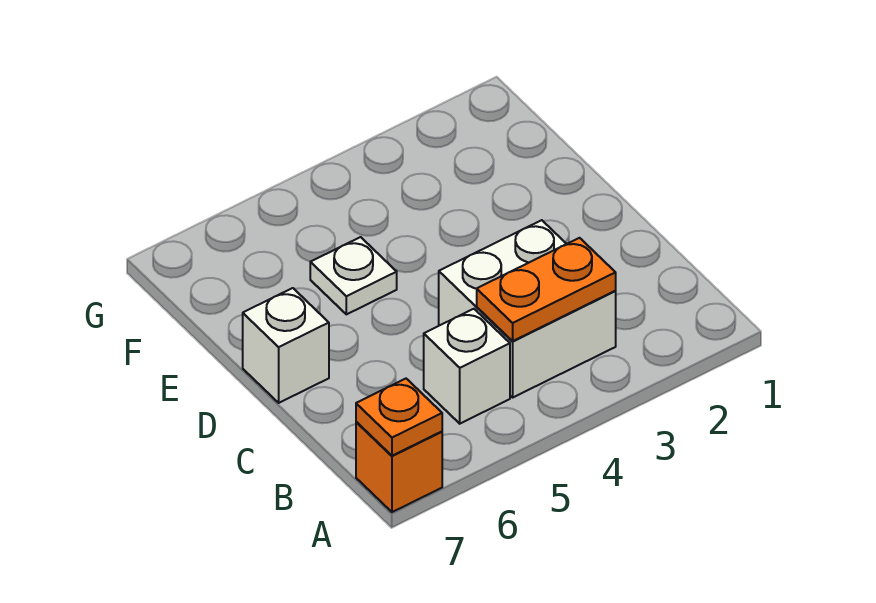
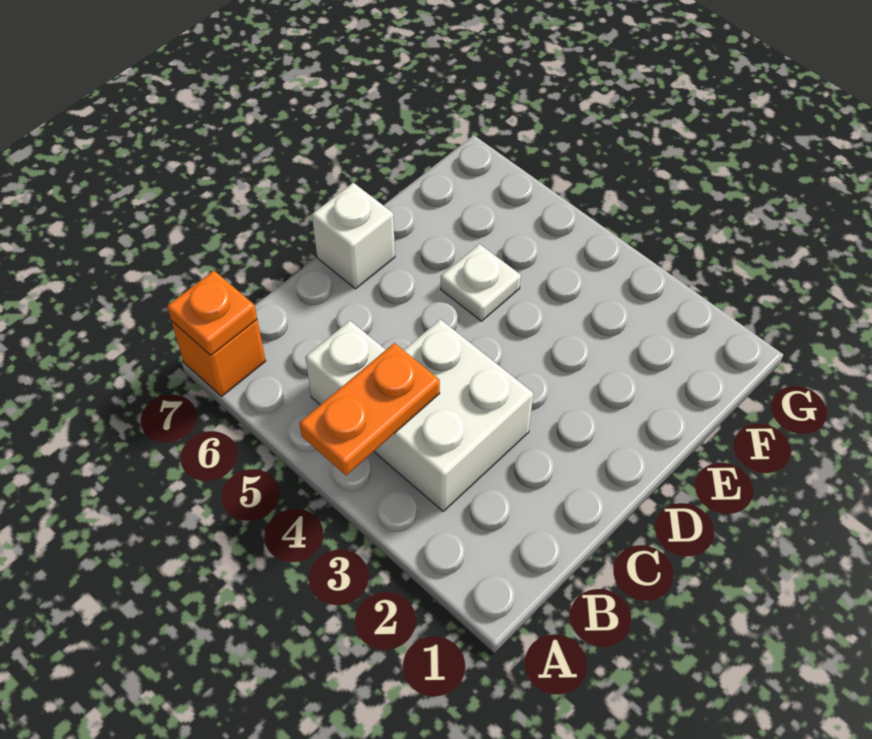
orange 1x2 plate [477,238,616,341] -> orange 1x2 plate turned to [299,343,440,475]

